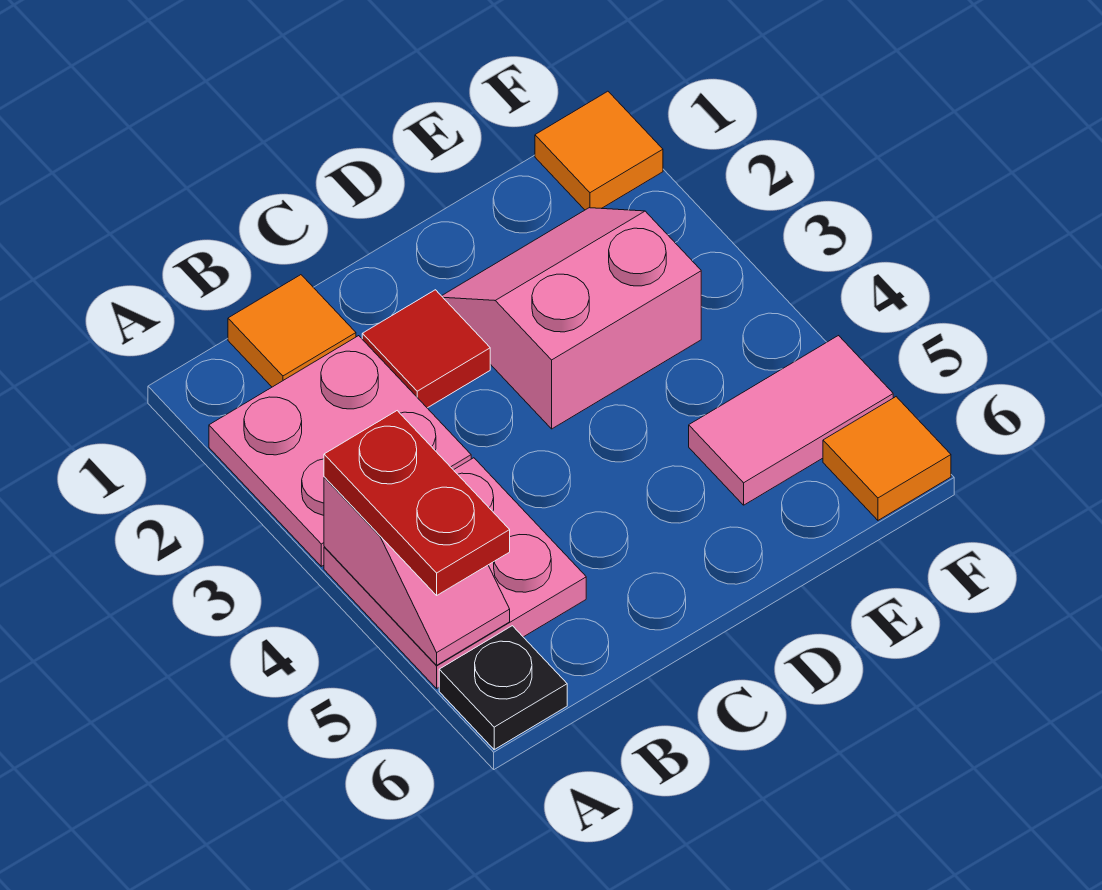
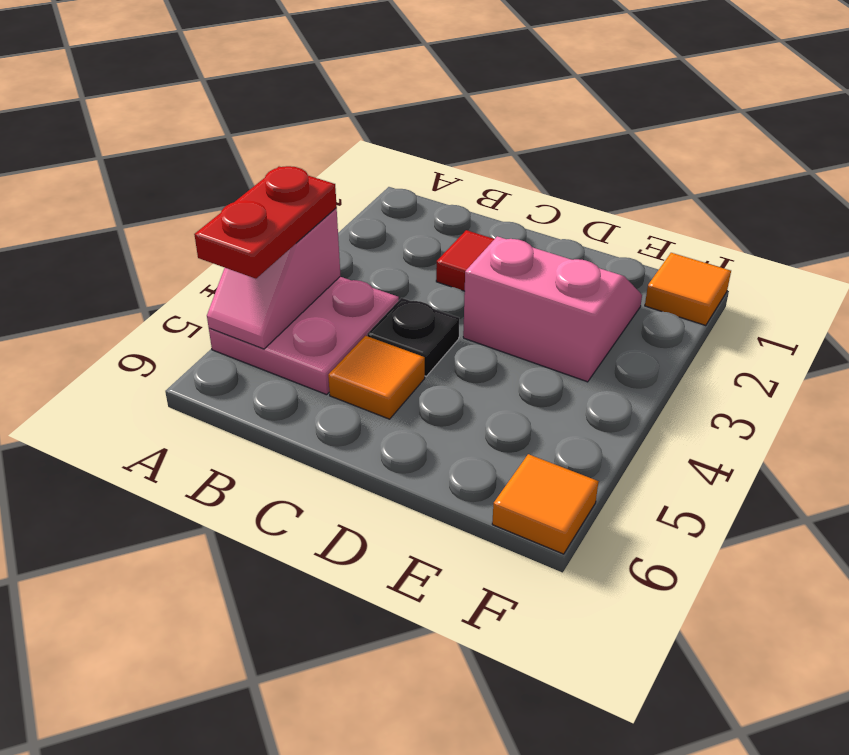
pink 2x2 plate [209,336,471,566] -> none
black 1x1 plate [439,626,567,750] -> black 1x1 plate moved to [367,298,459,376]
orange 1x1 tile [228,275,356,387] -> orange 1x1 tile moved to [328,336,425,419]
pink 1x2 tile [689,336,893,505] -> none

